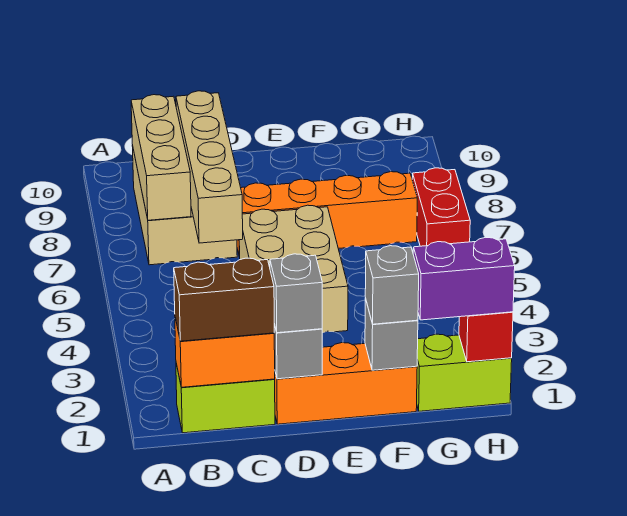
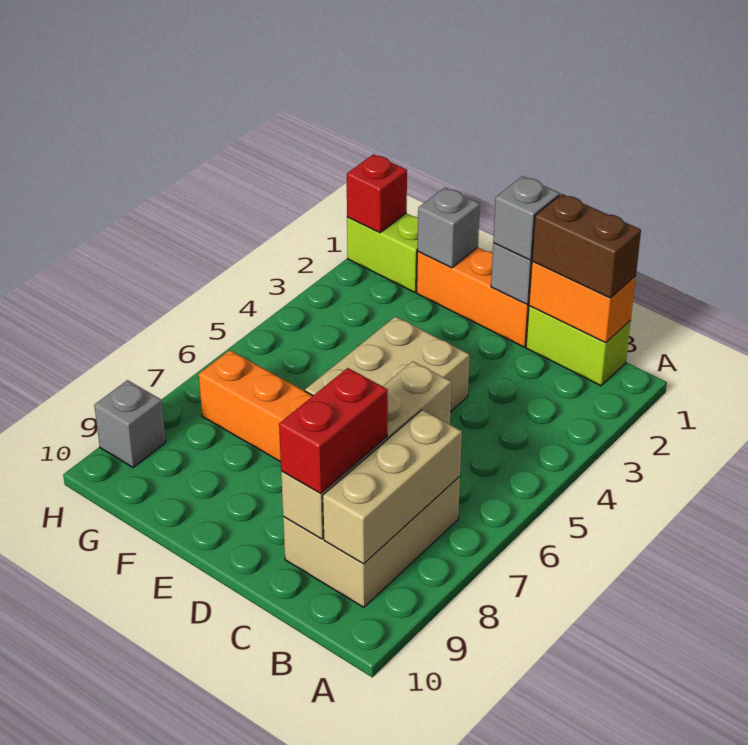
grey 1x1 brick [365,246,419,324] -> grey 1x1 brick moved to [94,380,166,467]
purple 1x2 brick [413,237,515,320] -> none
red 1x2 brick [412,168,470,246] -> red 1x2 brick moved to [279,368,388,494]

